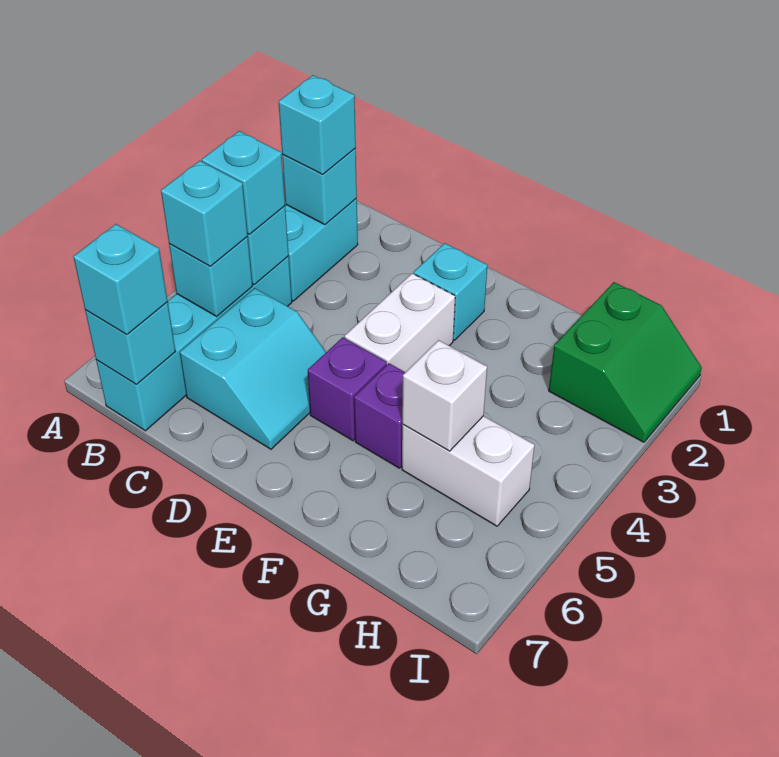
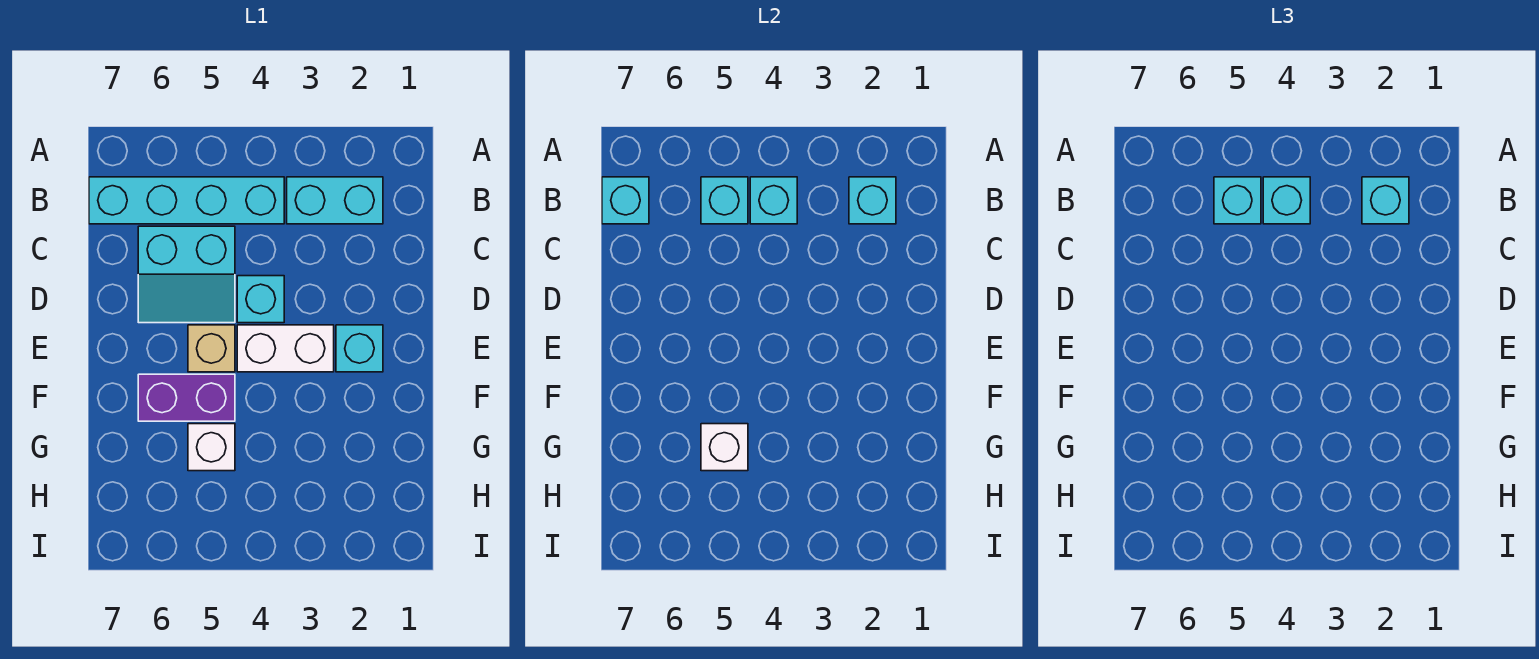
cyan 1x1 brick [73,224,168,335] -> cyan 1x1 brick moved to [237,276,284,323]
purple 1x1 brick [308,337,387,441] -> tan 1x1 brick [188,325,235,372]
purple 1x1 brick [354,363,405,468] -> purple 1x2 brick [138,374,235,421]
white 1x2 brick [402,416,535,526] -> white 1x1 brick [188,424,235,471]
green 2x2 slope [549,282,702,442] -> none

